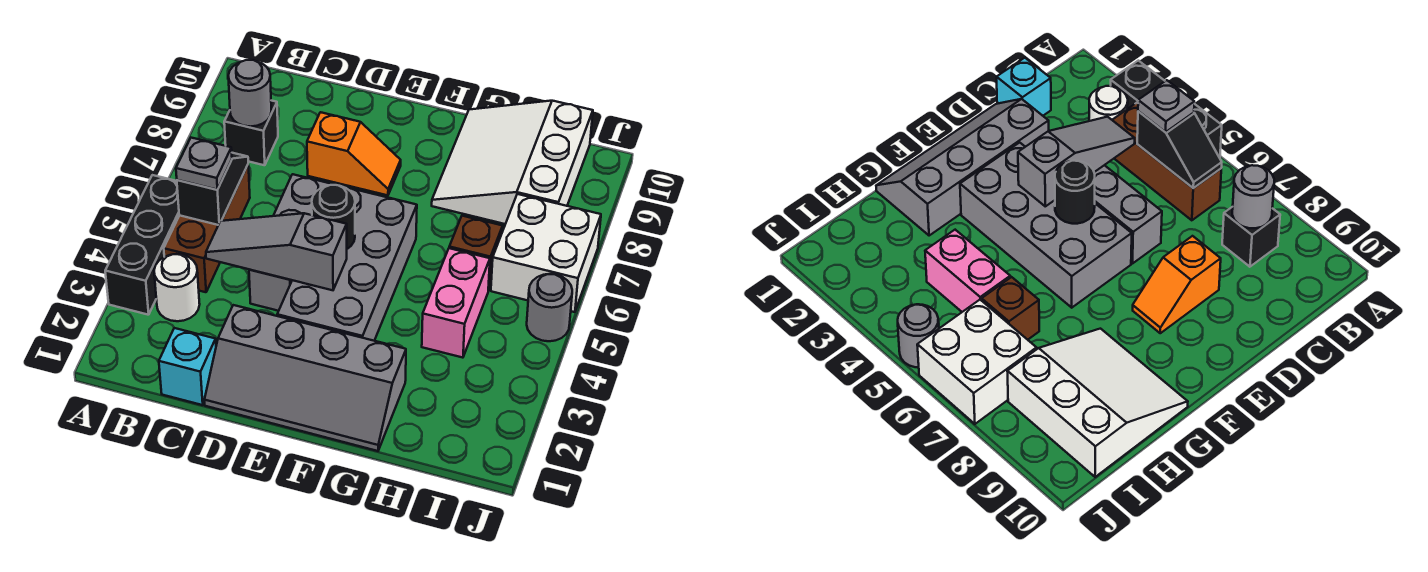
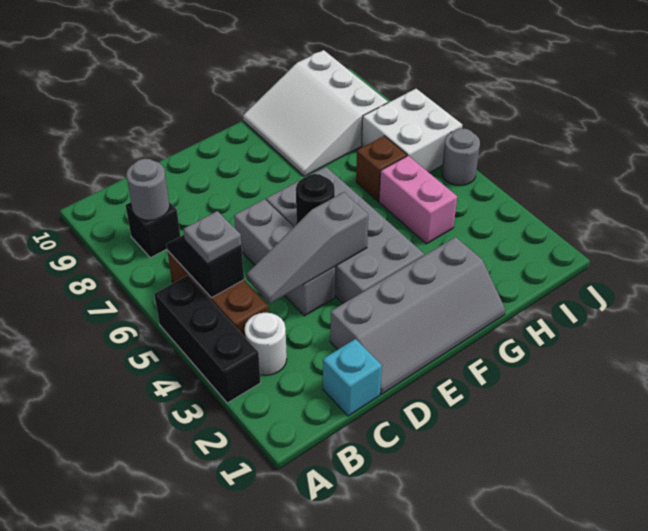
orange 1x2 slope [307,112,401,195] -> none

